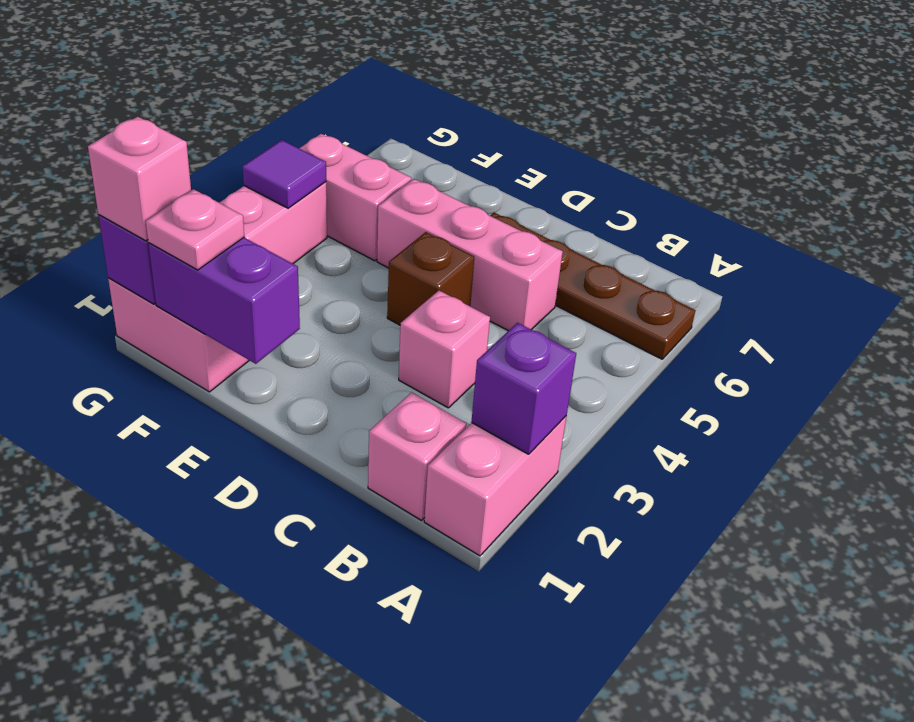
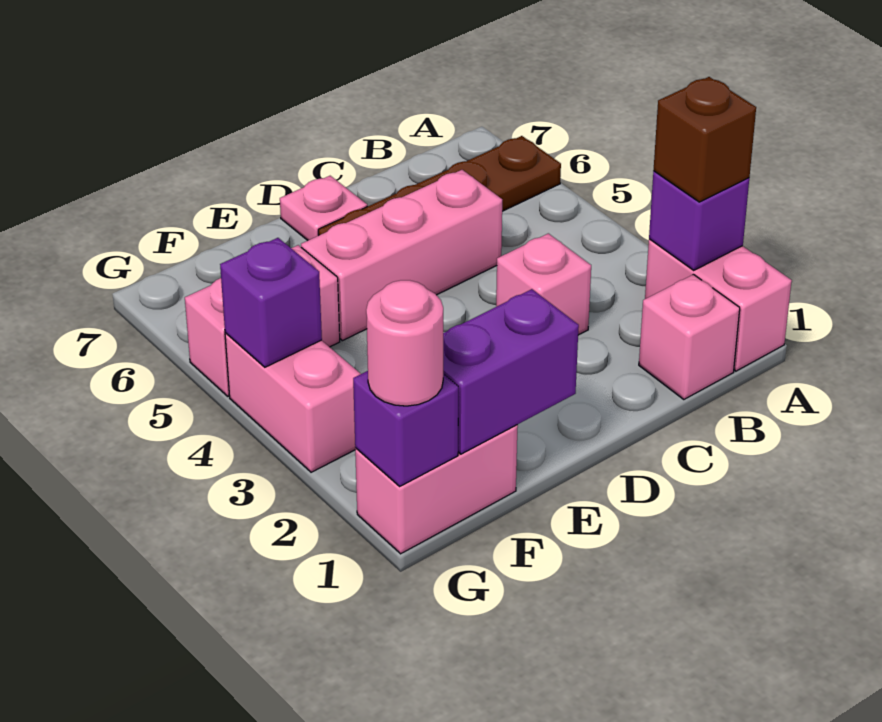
brown 1x1 brick [387,232,474,325] -> brown 1x1 brick moved to [653,77,756,202]
pink 1x1 plate [146,189,244,270] -> pink 1x1 plate moved to [280,176,367,240]
pink 1x1 brick [88,117,191,241] -> pink 1x1 round brick [366,280,443,406]
purple 1x1 tile [243,140,326,208] -> purple 1x1 brick [220,238,322,367]

